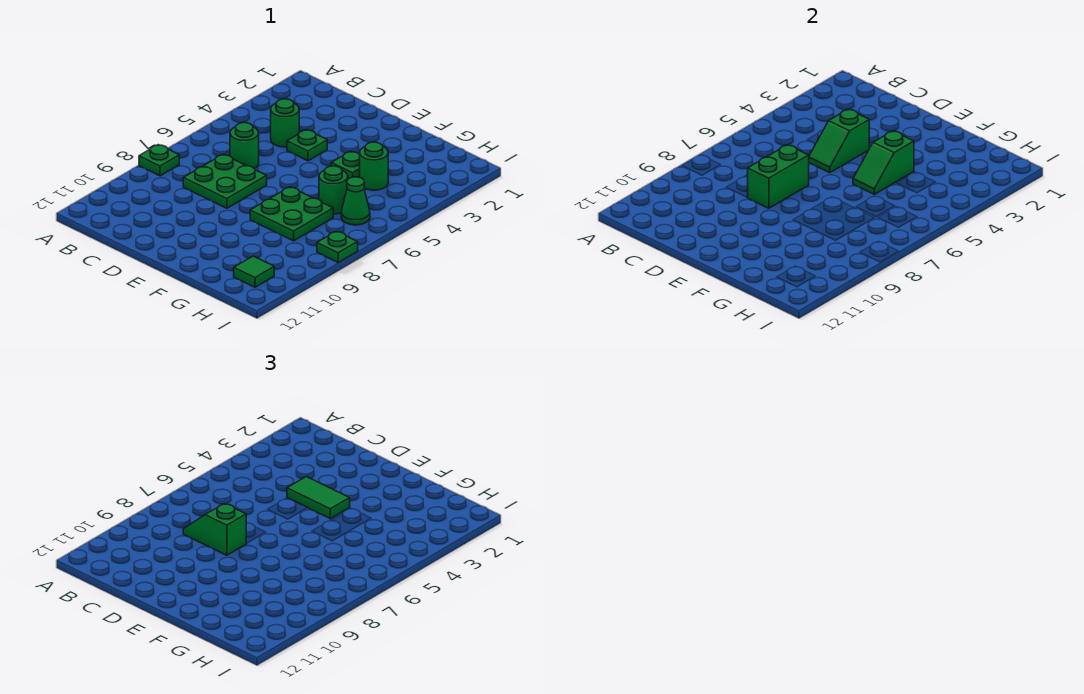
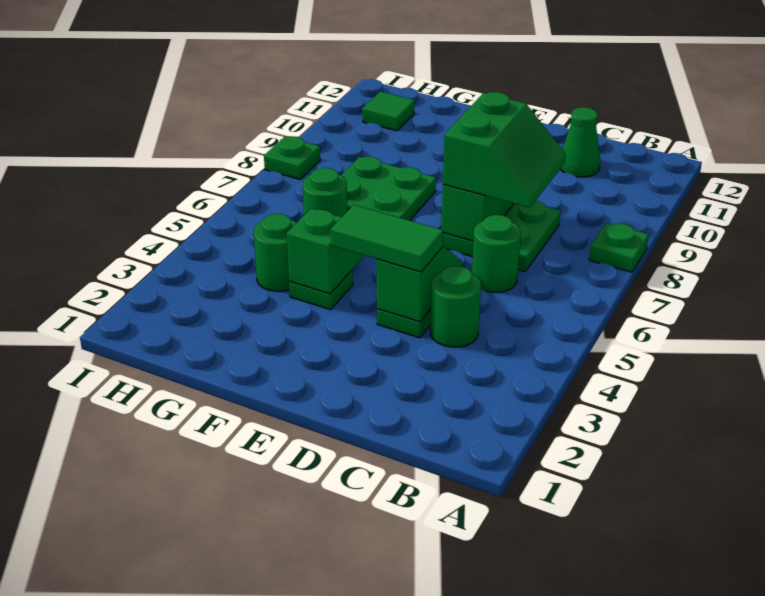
green 1x2 slope [183,504,246,555] -> green 2x2 slope [443,92,566,208]
green 1x1 cone [341,177,370,225] -> green 1x1 cone moved to [561,107,601,177]

